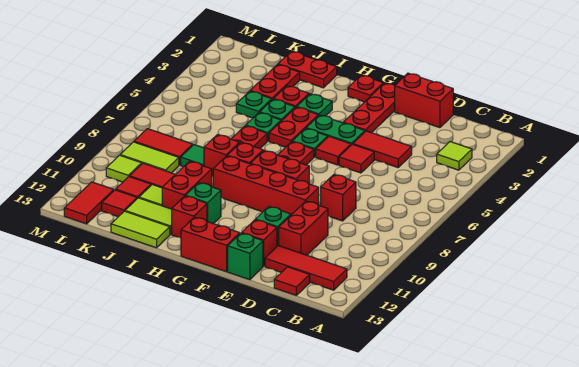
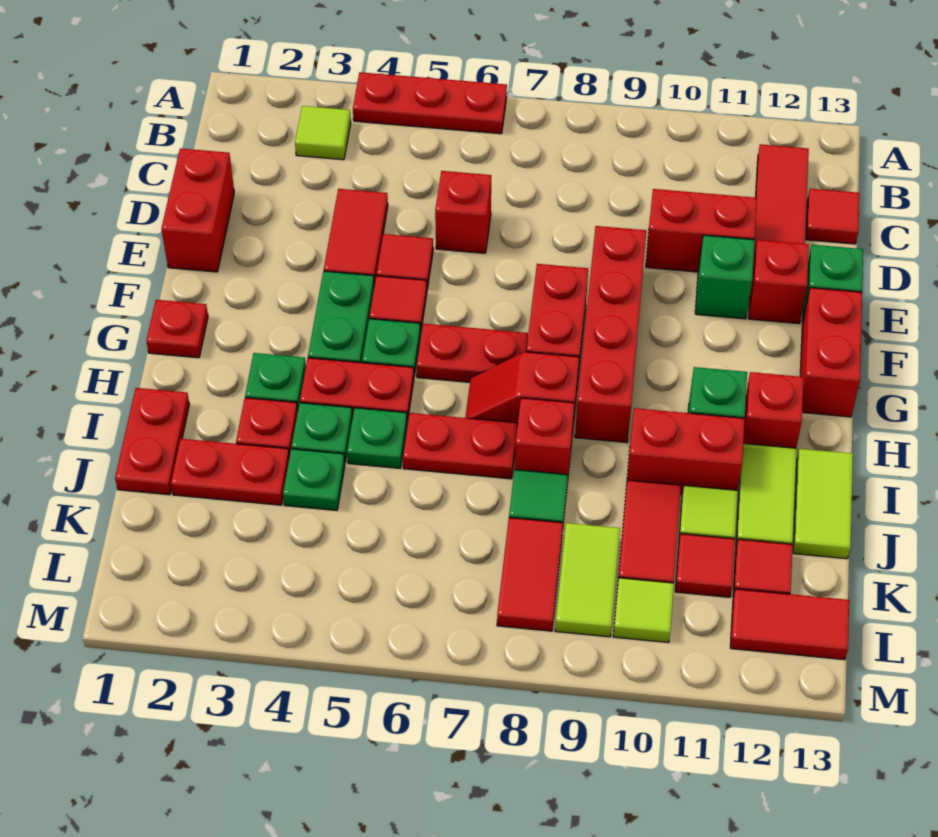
red 1x1 brick [321,175,356,221] -> red 1x1 brick moved to [435,171,491,253]
red 1x3 plate [343,83,395,133] -> red 1x3 plate moved to [353,72,507,134]

